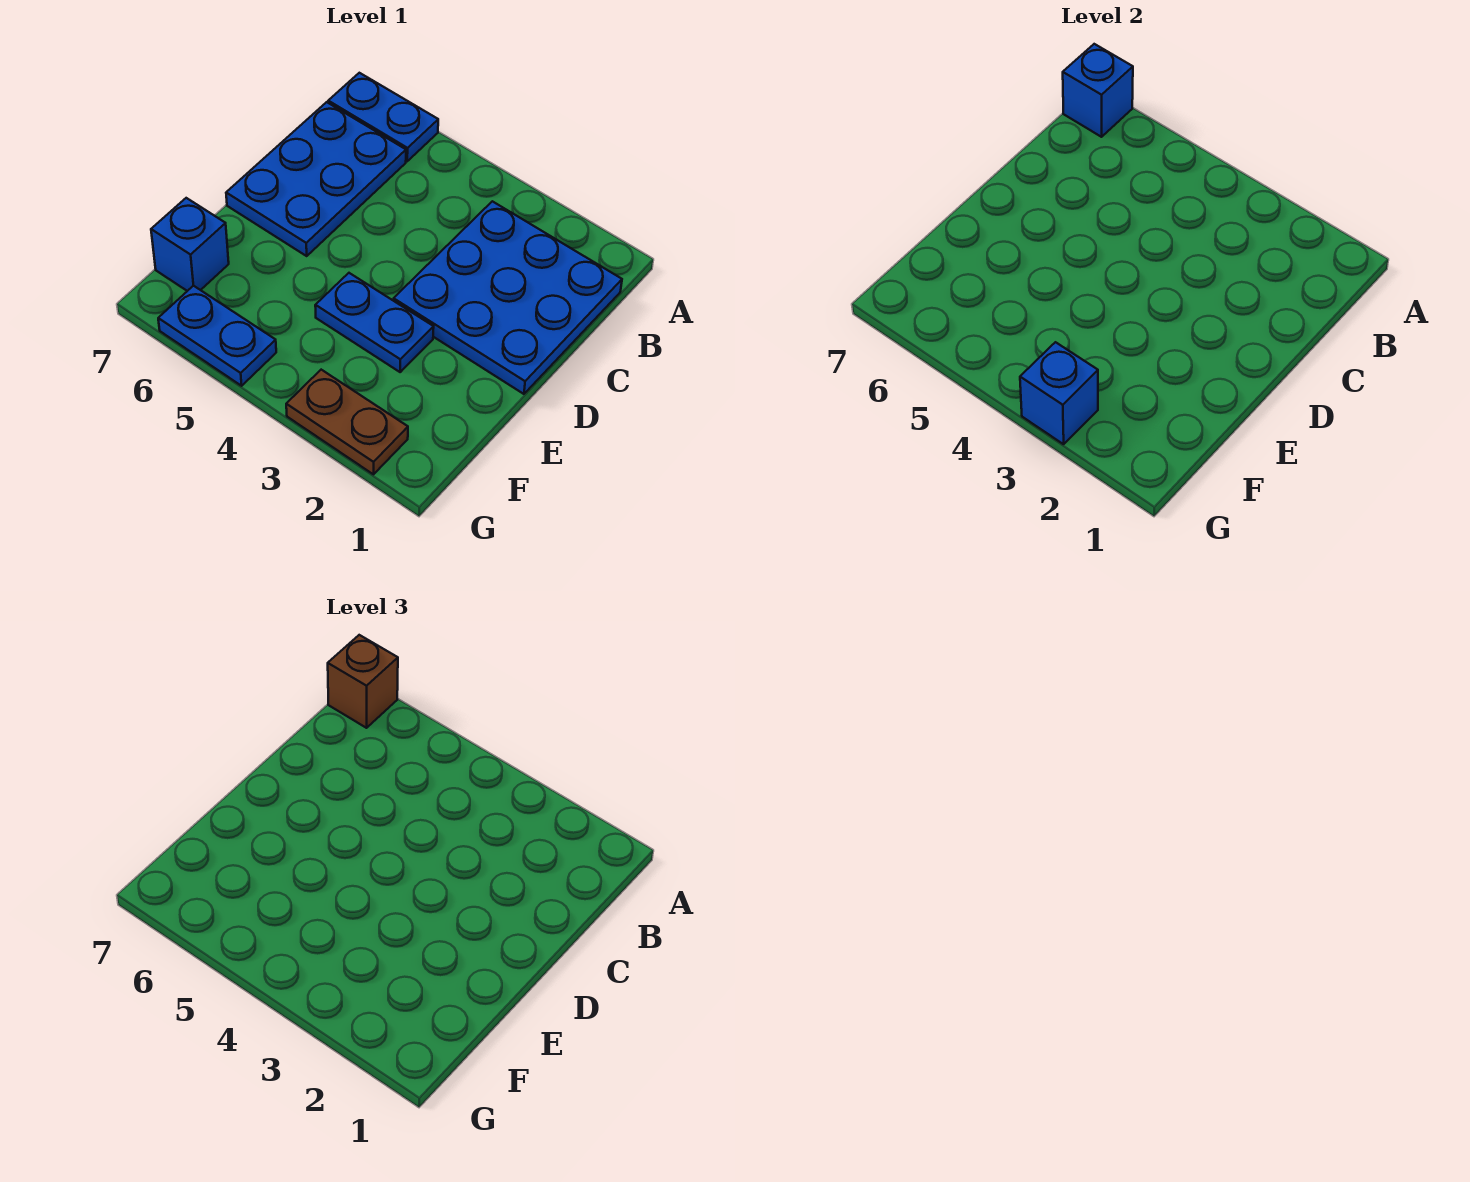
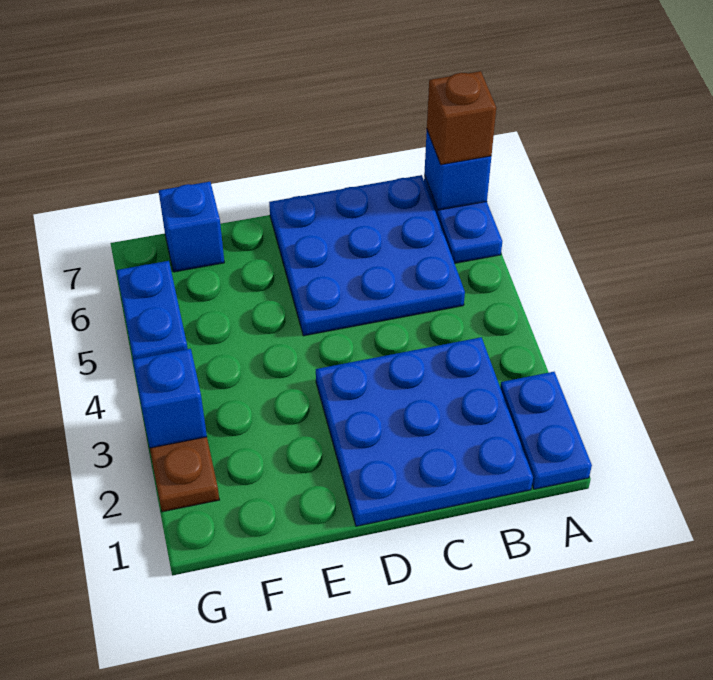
blue 2x3 plate [226,102,406,256] -> blue 3x3 plate [269,175,465,336]
blue 1x2 plate [315,273,434,372] -> blue 1x2 plate moved to [500,372,592,489]

